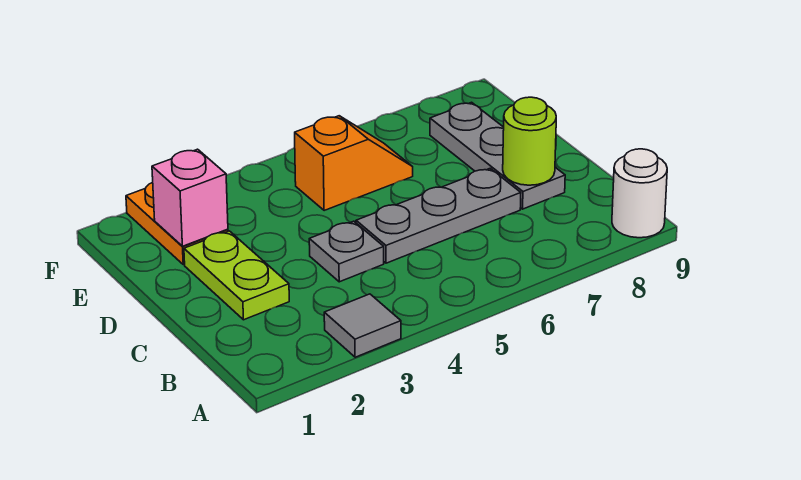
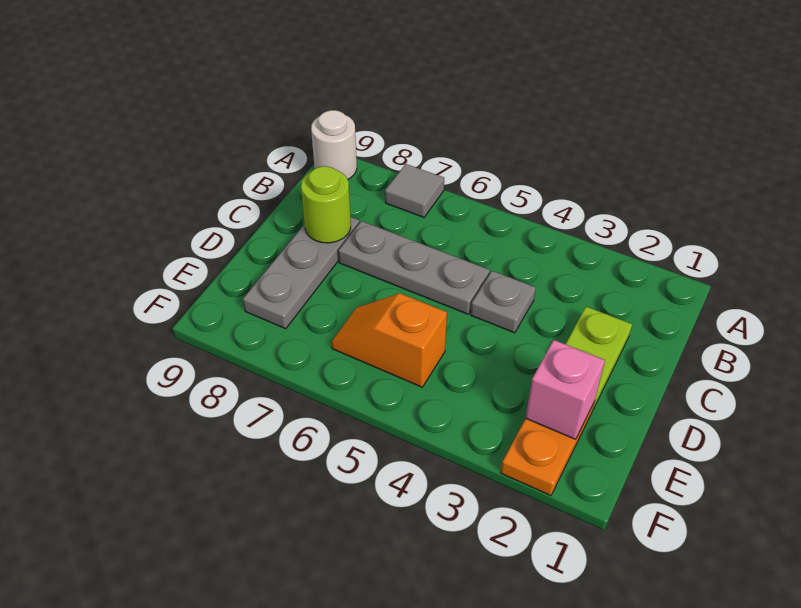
grey 1x1 tile [324,294,401,357] -> grey 1x1 tile moved to [385,164,444,217]

